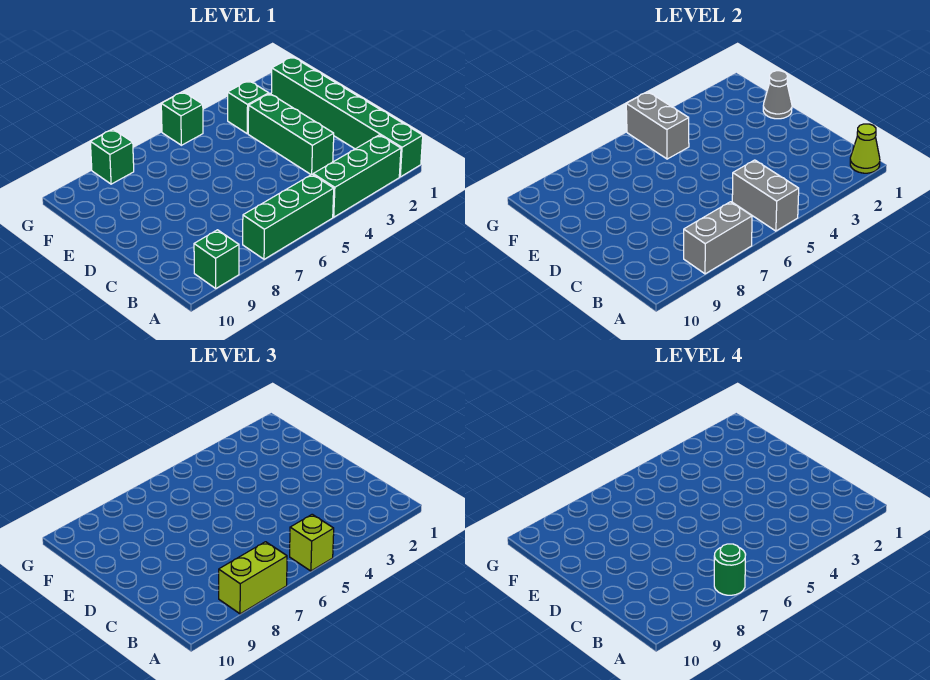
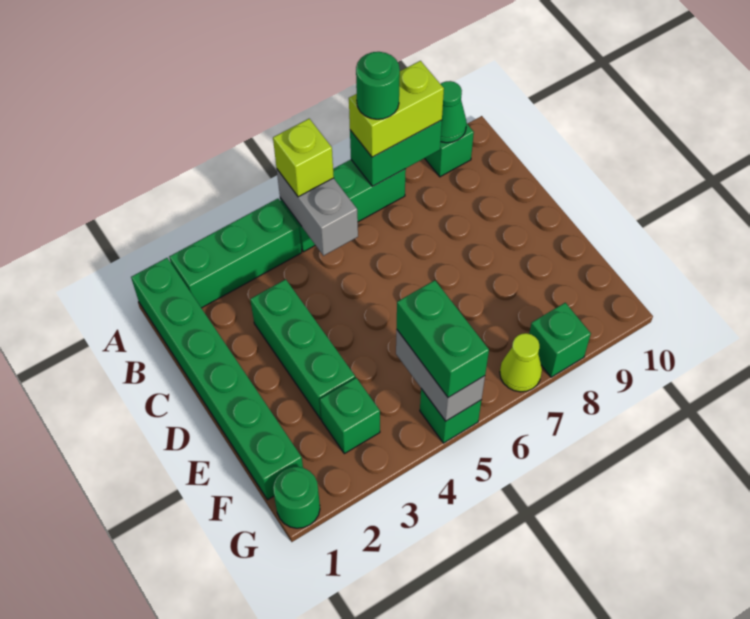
lime 1x1 cone [850,124,880,173] -> lime 1x1 cone moved to [500,333,542,392]
grey 1x2 brick [684,202,752,274] -> green 1x2 brick [350,120,442,186]
none -> green 1x1 cone [441,81,467,143]
grey 1x1 cone [763,71,792,119] -> none
none -> green 1x2 brick [397,280,489,398]
none -> green 1x1 round brick [273,467,320,528]

